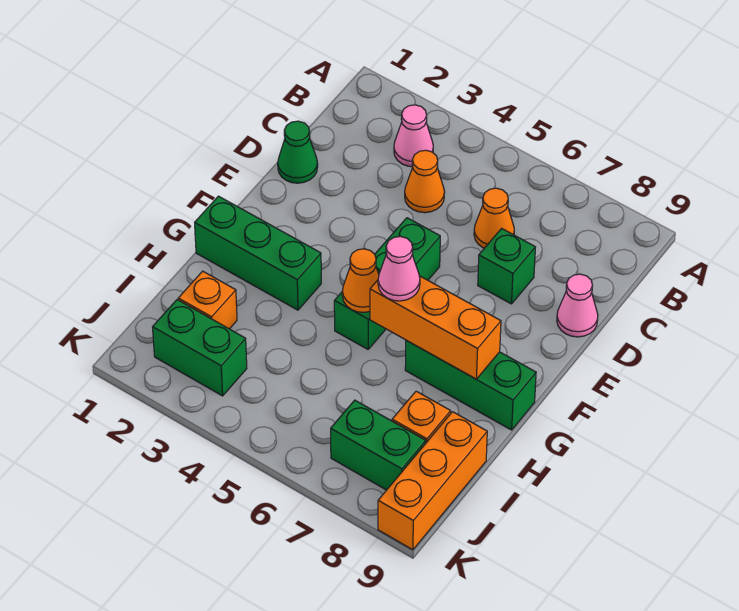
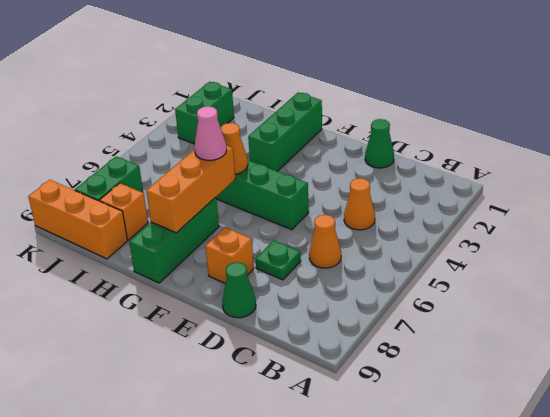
pink 1x1 cone [394,105,433,167] -> none
green 1x1 brick [478,228,535,304] -> green 1x1 plate [256,240,301,280]
pink 1x1 cone [557,274,598,337] -> green 1x1 cone [222,262,256,318]
orange 1x1 brick [178,271,237,329] -> orange 1x1 brick moved to [205,227,254,284]

